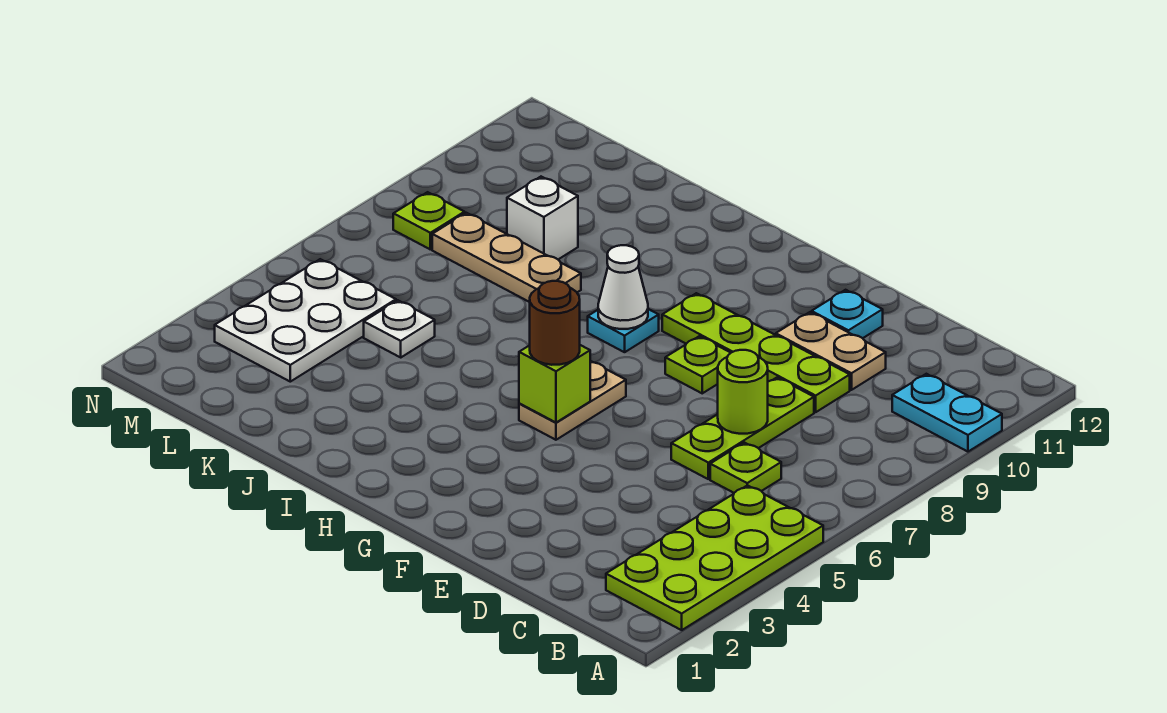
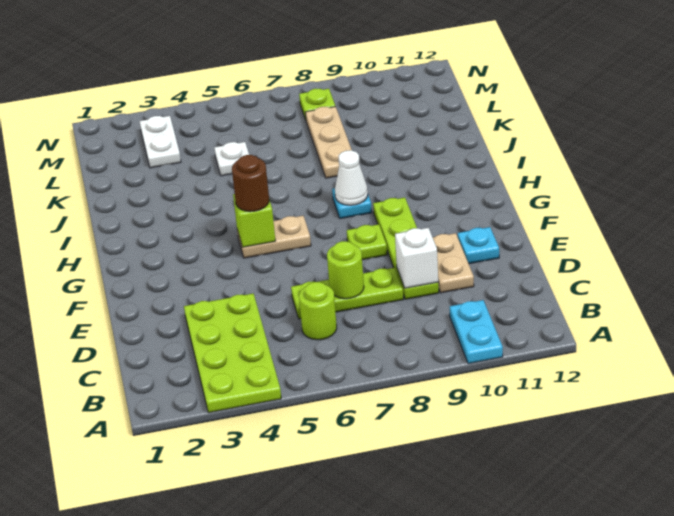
lime 2x4 plate [606,485,823,630] -> lime 2x4 plate turned to [184,294,281,413]
lime 1x1 plate [710,443,781,493] -> lime 1x1 round brick [299,282,337,340]
white 1x1 brick [507,177,578,259] -> white 1x1 brick moved to [395,228,438,288]
white 2x3 plate [215,259,396,382] -> white 1x2 plate [140,116,181,168]

